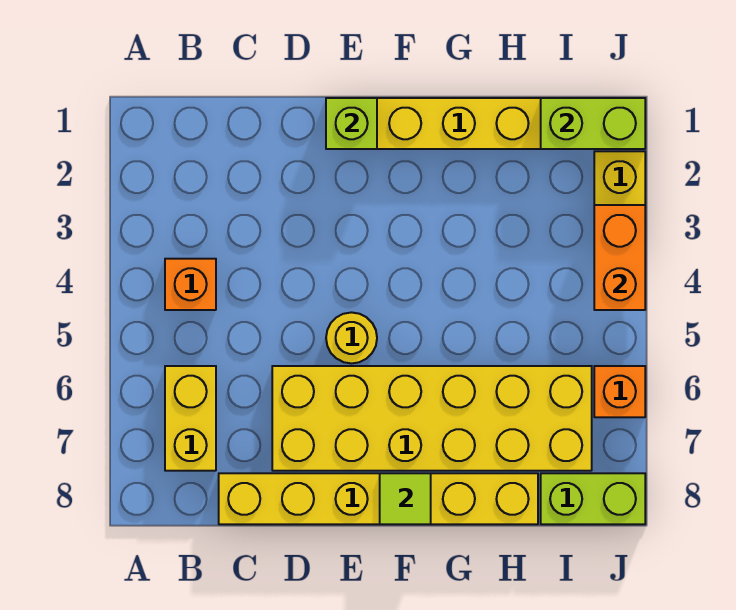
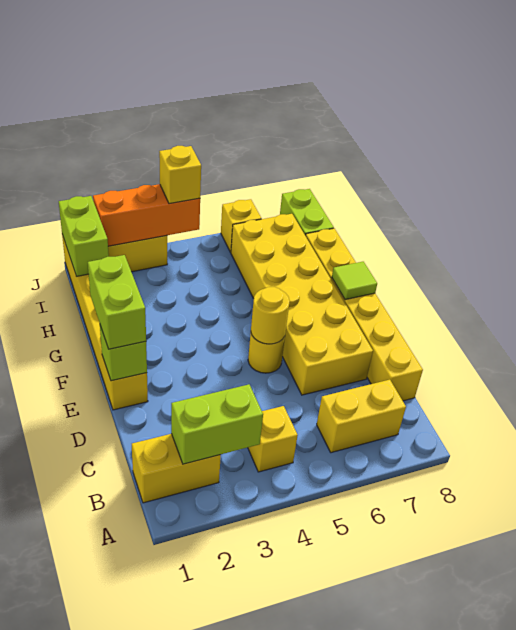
none -> yellow 1x2 brick [132,434,221,503]
none -> lime 1x2 brick [171,384,263,464]
orange 1x1 brick [165,259,216,310] -> yellow 1x1 brick [248,406,298,472]
none -> lime 1x2 brick [88,255,146,349]
none -> yellow 1x1 round brick [251,287,290,344]
orange 1x2 brick [594,205,645,310] -> orange 1x3 brick [93,184,200,246]
none -> yellow 1x1 brick [159,146,201,204]
orange 1x1 brick [594,366,645,417] -> yellow 1x1 brick [221,199,261,252]

